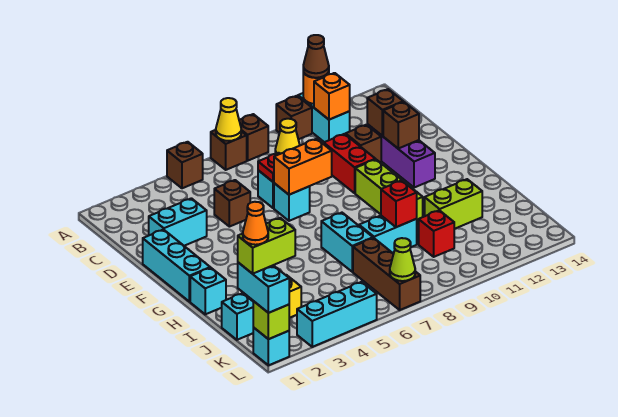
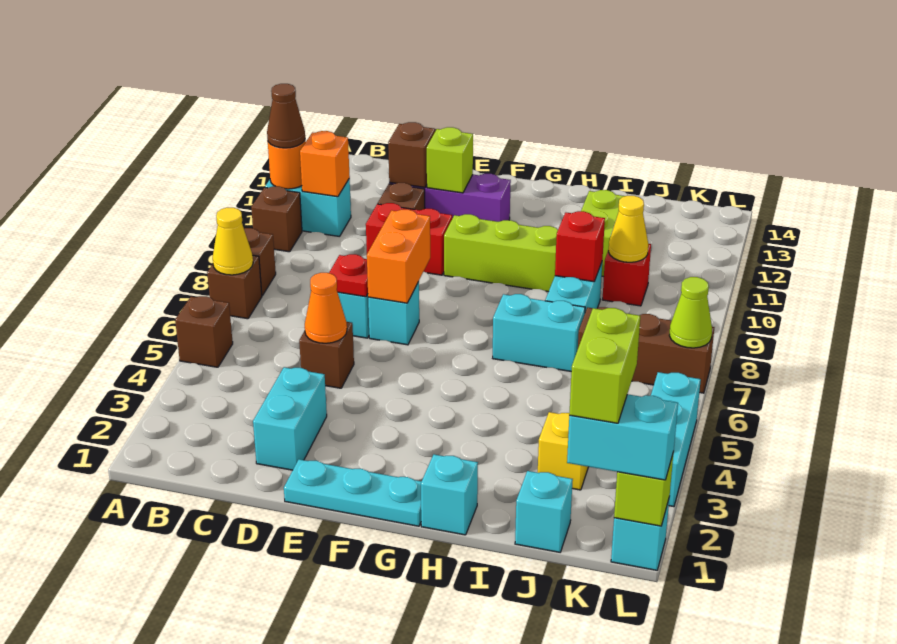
yellow 1x1 cone [275,119,300,154] -> yellow 1x1 cone moved to [609,196,648,262]
cyan 1x3 brick [143,230,210,302] -> cyan 1x3 plate [284,459,421,526]
brown 1x1 brick [383,102,419,148] -> lime 1x1 brick [427,127,473,193]
orange 1x1 cone [243,202,268,245] -> orange 1x1 cone moved to [305,273,347,343]

